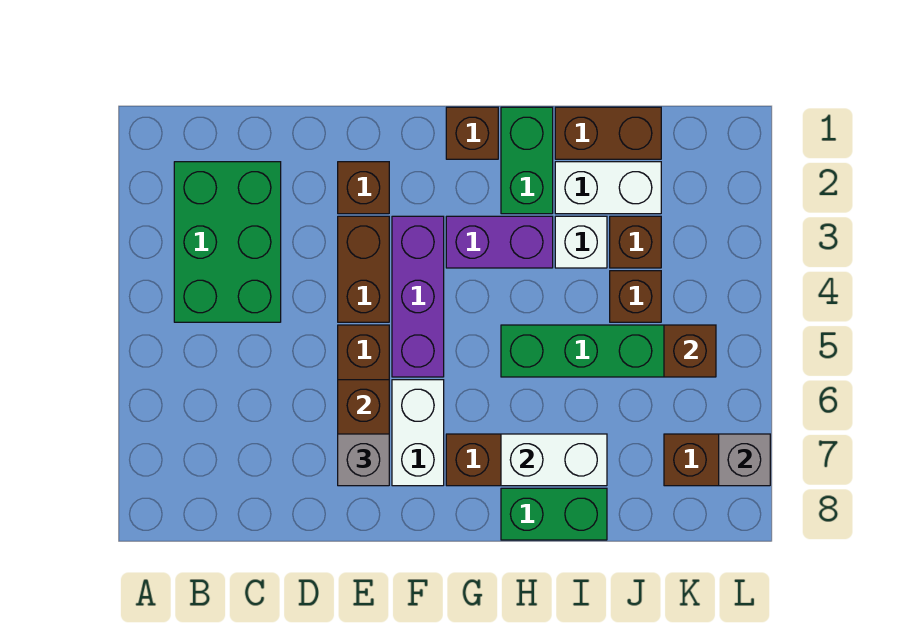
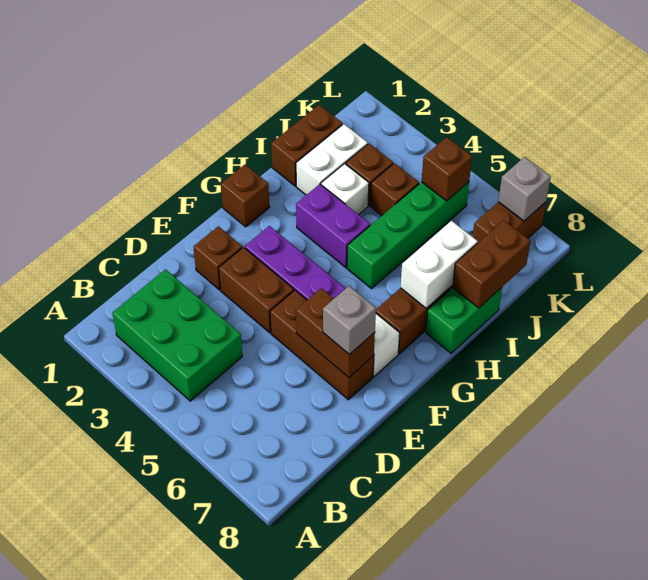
purple 1x2 brick [446,216,553,268] -> purple 1x2 brick turned to [296,184,370,267]
green 1x2 brick [501,107,553,214] -> none
none -> brown 1x2 brick [453,220,530,308]

